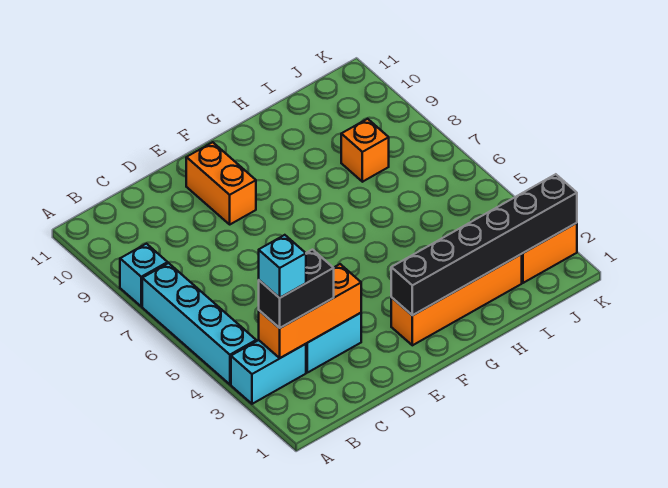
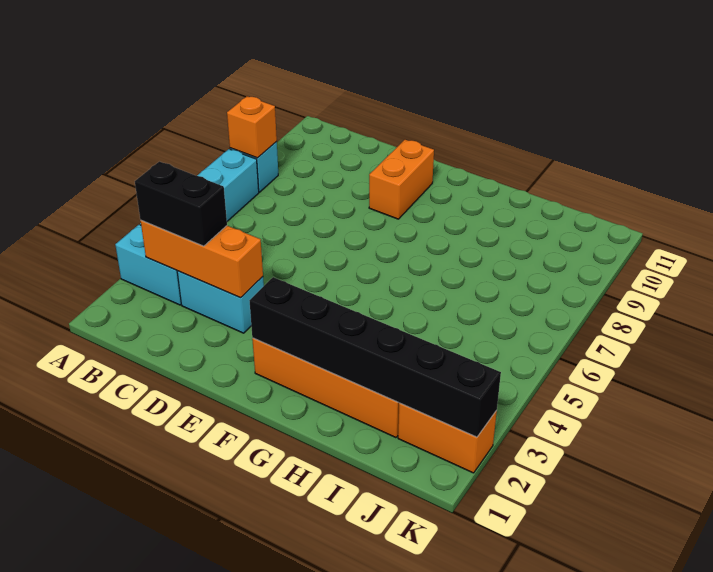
cyan 1x1 brick [259,235,306,298] -> none
orange 1x1 brick [341,119,389,182] -> orange 1x1 brick moved to [227,96,277,158]

